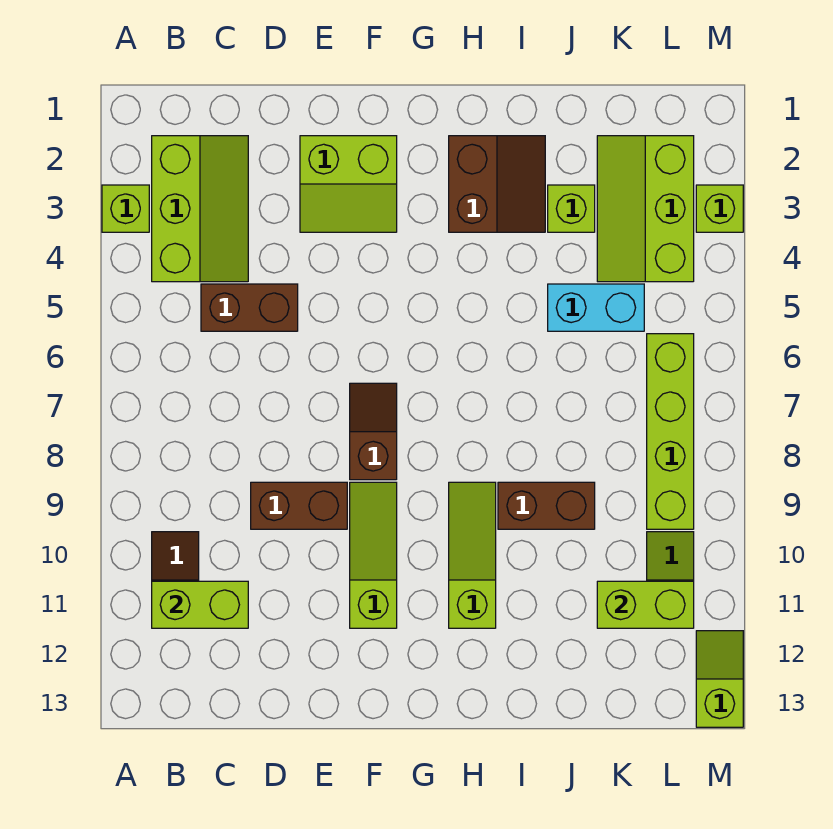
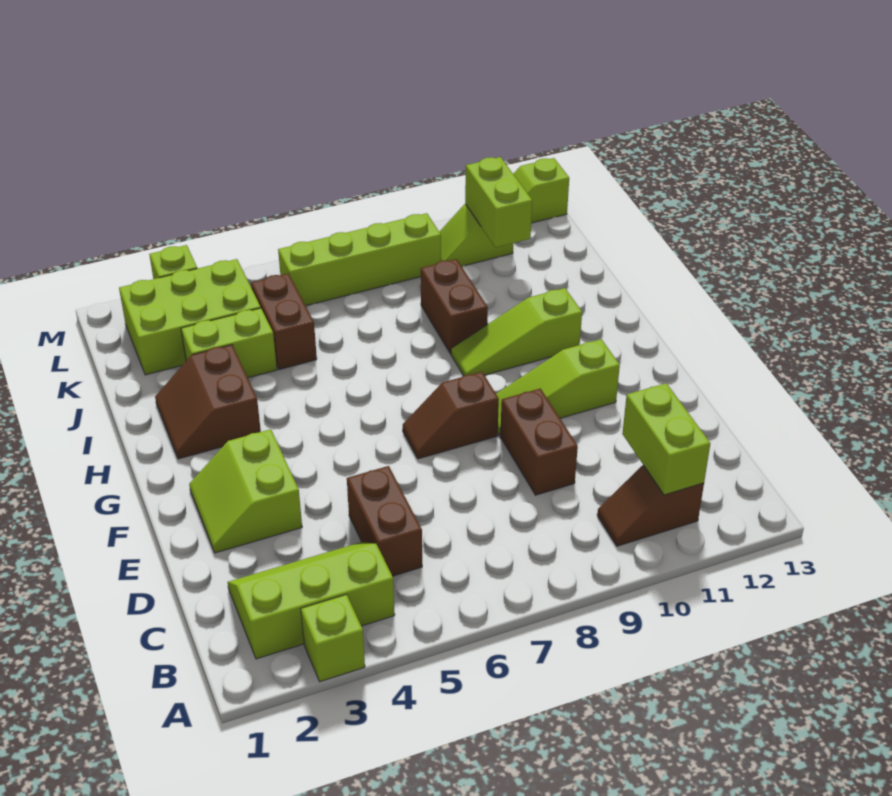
lime 2x2 slope [300,136,397,232] -> lime 2x2 slope turned to [189,429,302,553]
brown 2x2 slope [449,136,545,232] -> brown 2x2 slope turned to [155,345,261,459]
lime 1x1 brick [548,185,595,232] -> lime 1x2 brick [181,308,277,378]
cyan 1x2 brick [548,284,644,331] -> brown 1x2 brick [251,273,317,370]
lime 2x3 slope [597,136,694,282] -> lime 2x3 brick [119,259,261,375]

